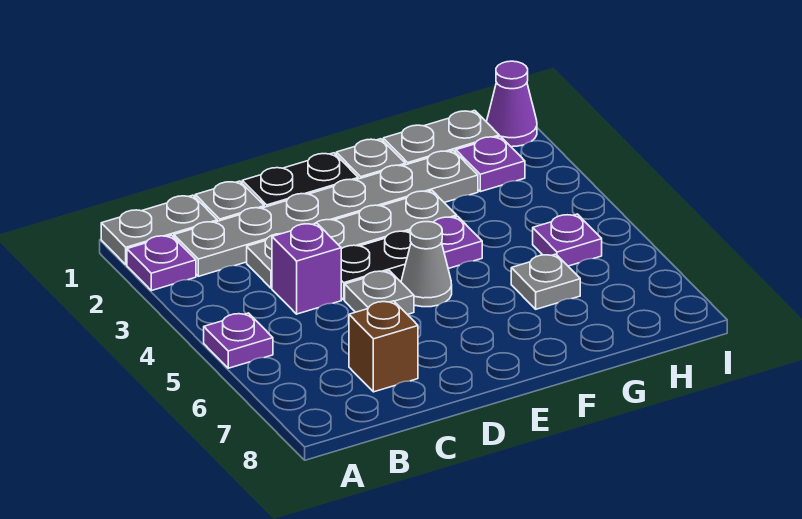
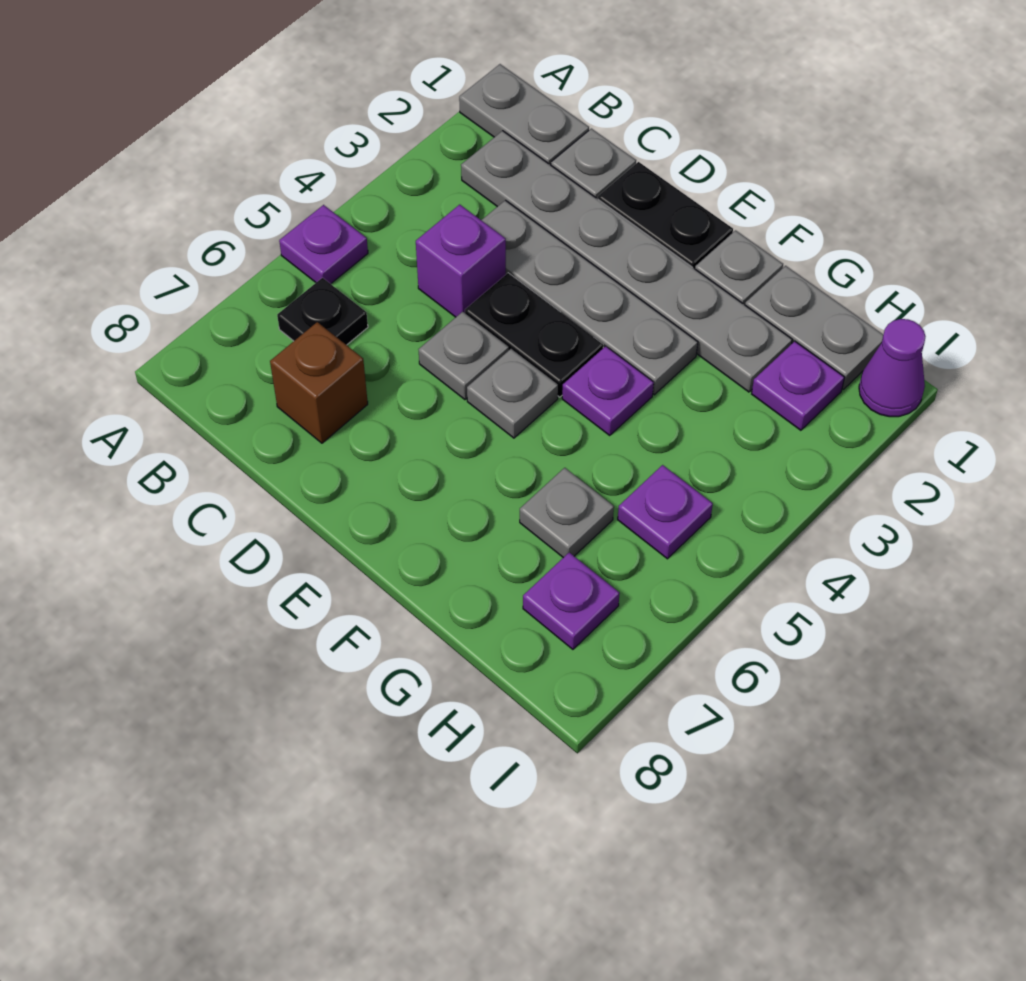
purple 1x1 plate [127,235,196,291] -> purple 1x1 plate moved to [523,552,620,649]
none -> black 1x1 plate [277,278,368,345]
grey 1x1 cone [401,222,452,307] -> grey 1x1 plate [467,349,558,438]

